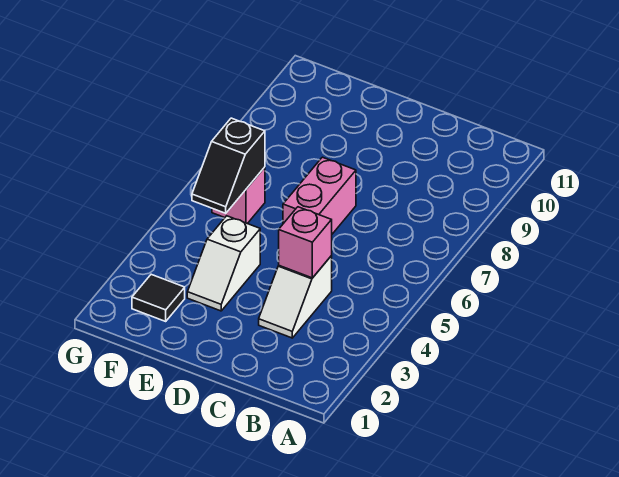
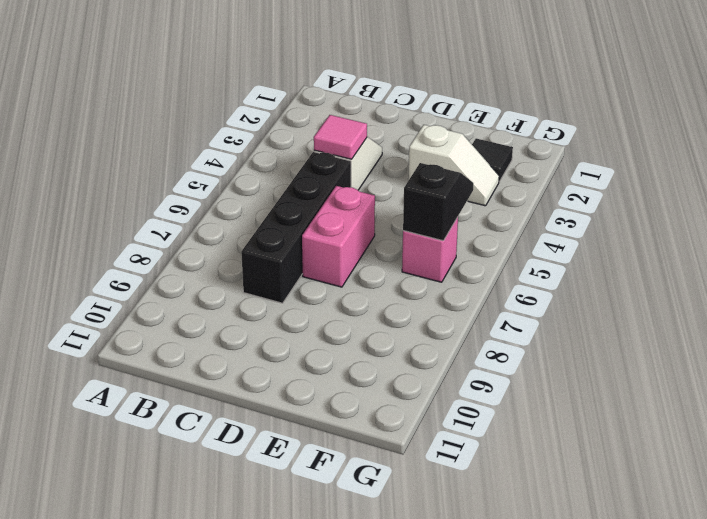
pink 1x1 brick [279,207,332,278] -> pink 1x1 tile [314,115,367,159]
none -> black 1x4 brick [241,152,351,303]
white 1x2 slope [187,216,260,311] -> white 1x2 slope turned to [408,125,499,206]

